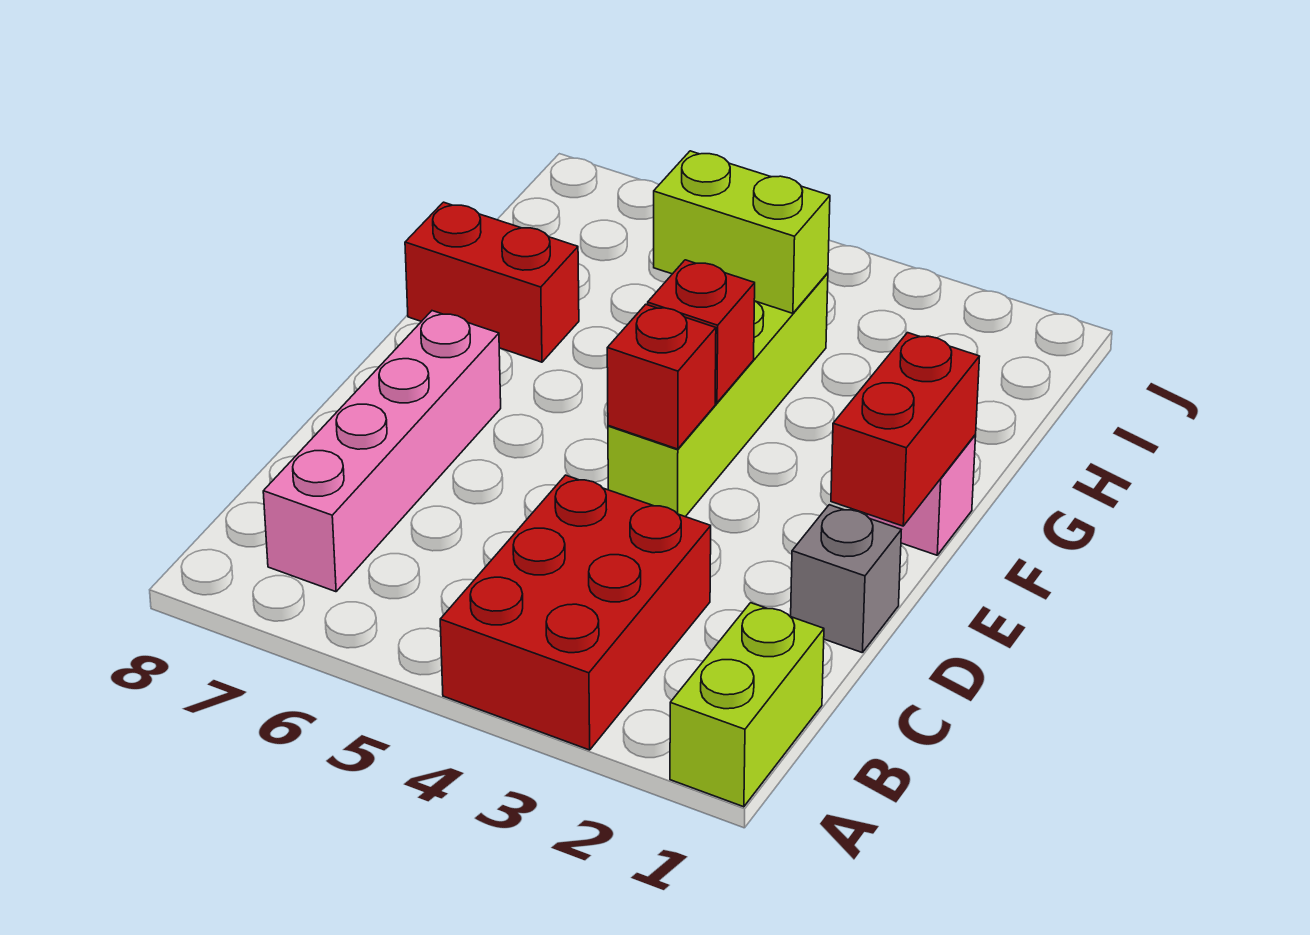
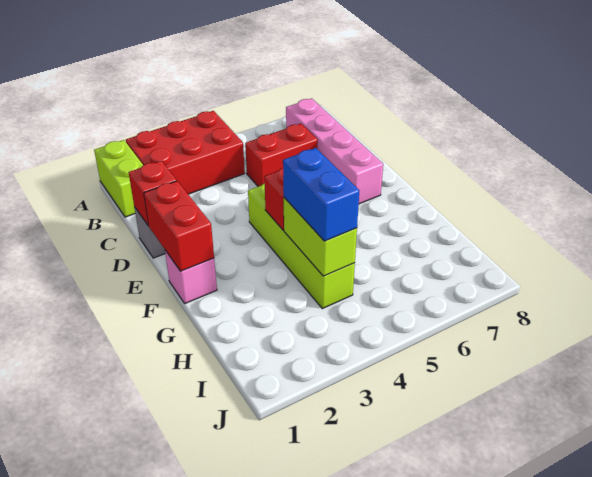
red 2x3 brick [440,475,711,750] -> red 2x3 brick turned to [126,111,245,194]
red 1x1 brick [607,304,716,449] -> red 1x1 brick moved to [129,161,177,226]
none -> blue 1x2 brick [283,148,359,241]
red 1x2 brick [405,202,579,362] -> red 1x2 brick moved to [245,124,318,187]
lime 1x2 brick [654,151,830,313] -> lime 1x2 brick turned to [284,198,357,276]

